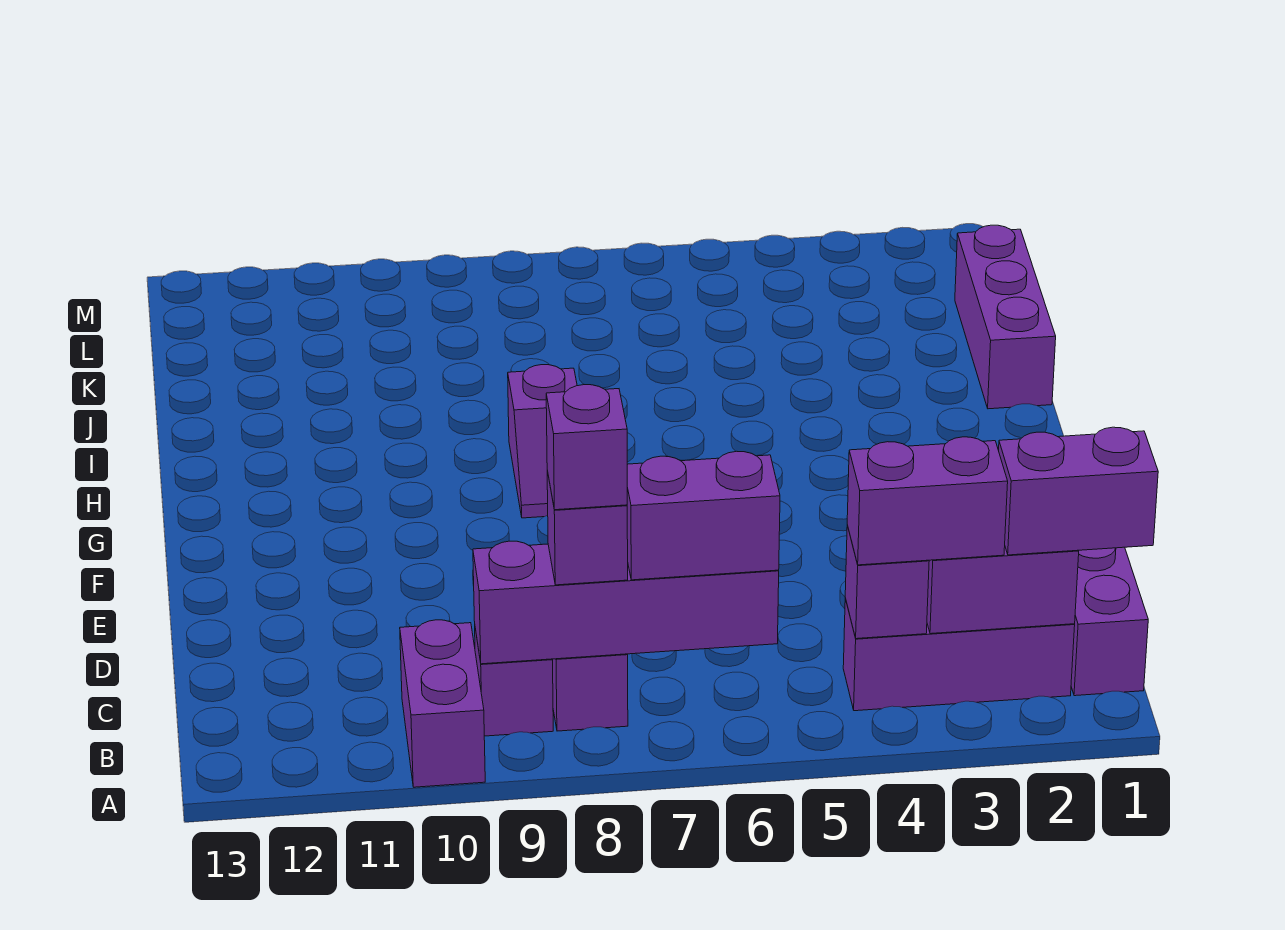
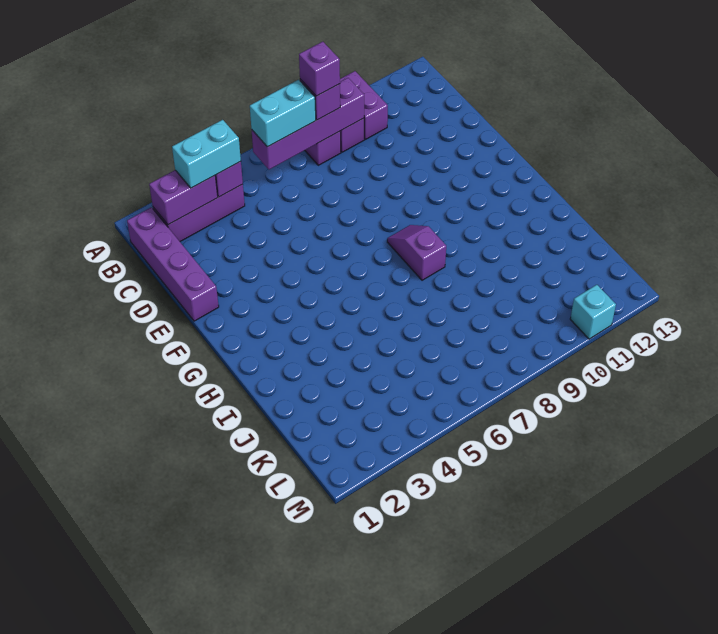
purple 1x2 brick [999,427,1158,555] -> none
purple 1x2 brick [847,437,1008,565] -> cyan 1x2 brick [172,120,241,188]
purple 1x2 brick [627,451,780,580] -> cyan 1x2 brick [250,80,316,147]
purple 1x3 brick [955,225,1056,409] -> none
none -> cyan 1x1 brick [570,285,616,339]

